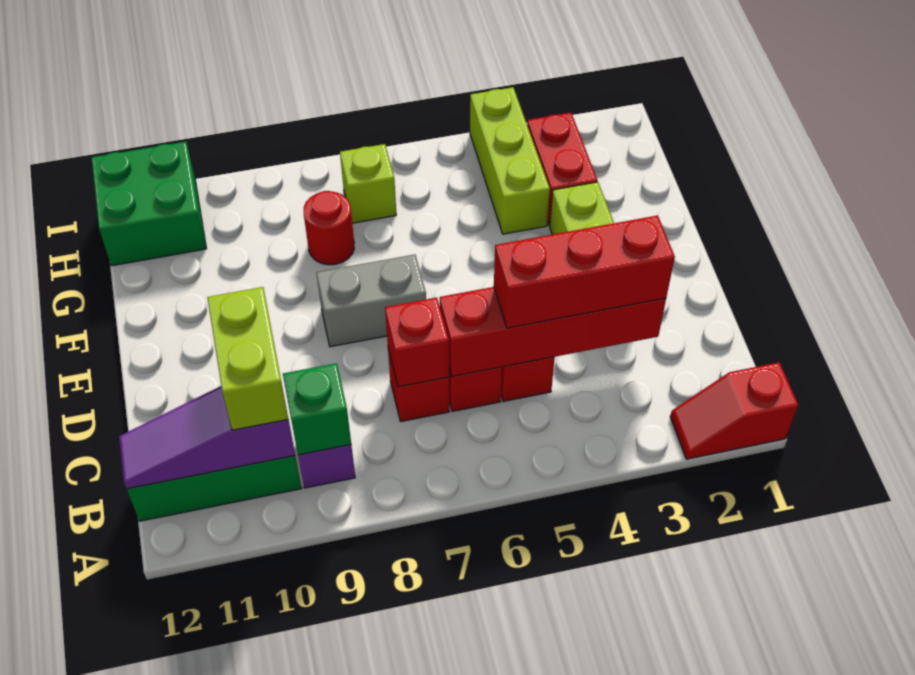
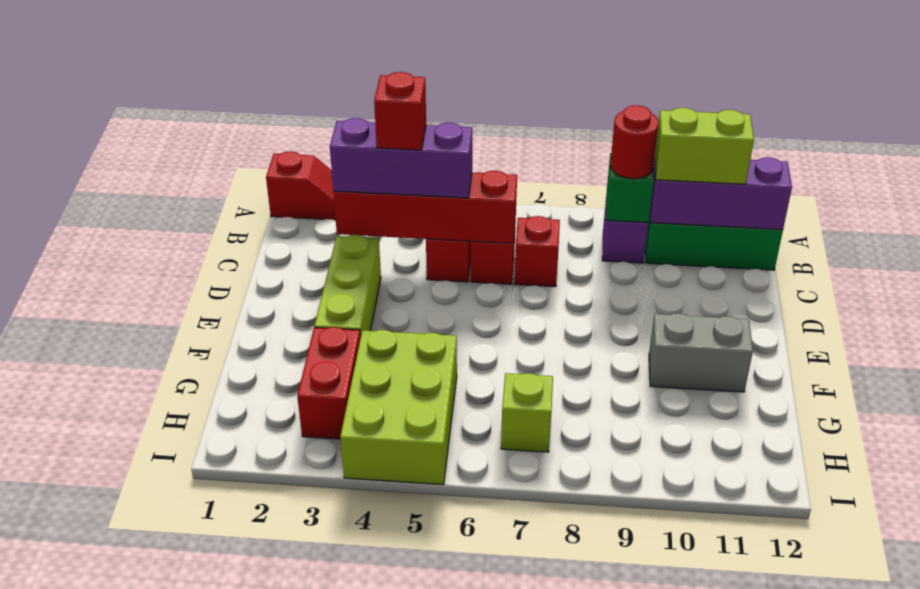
purple 1x3 slope [119,386,295,489] -> purple 1x3 brick [650,157,792,230]
lime 1x2 brick [207,287,288,430] -> lime 1x2 brick turned to [655,108,754,184]
red 1x3 brick [494,215,675,328] -> purple 1x3 brick [330,118,472,198]
red 1x1 brick [385,298,449,387] -> red 1x1 brick moved to [374,72,426,150]
grey 1x2 brick [317,255,426,347] -> grey 1x2 brick moved to [649,313,753,392]
lime 1x3 brick [470,87,550,234] -> lime 2x3 brick [340,330,457,485]
red 1x1 round brick [304,191,354,265] -> red 1x1 round brick moved to [610,105,659,179]
green 2x2 brick [92,142,206,266] -> none

